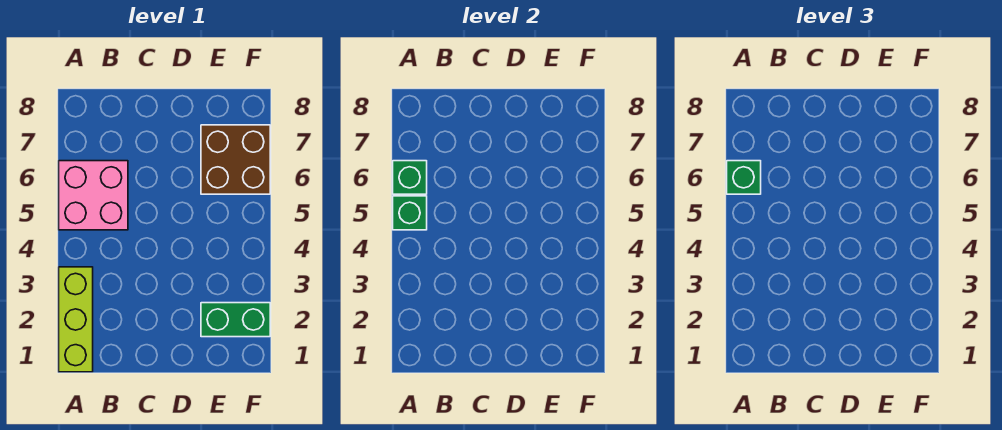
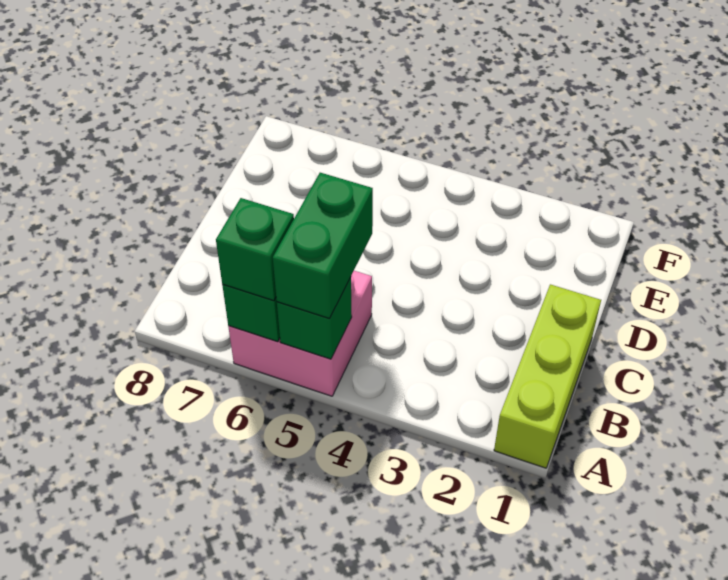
lime 1x3 brick [59,267,93,372] -> lime 1x3 brick turned to [494,284,601,468]
green 1x2 brick [201,303,270,337] -> green 1x2 brick moved to [273,173,373,319]
brown 2x2 brick [201,125,270,194] -> none

